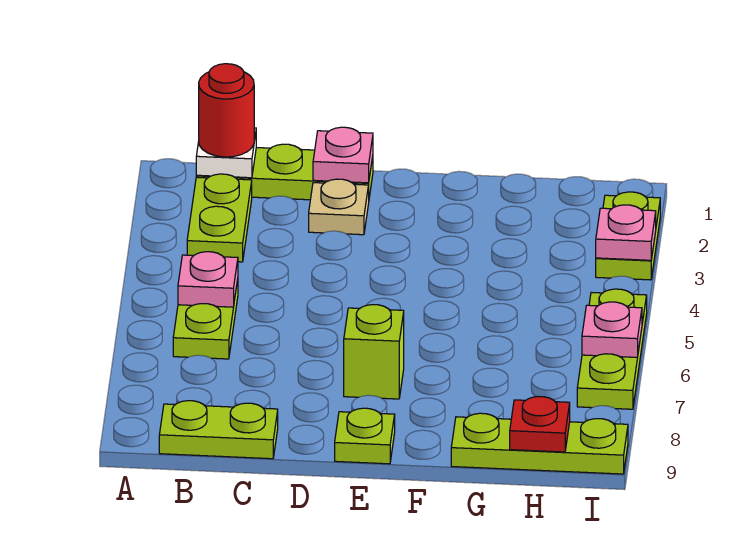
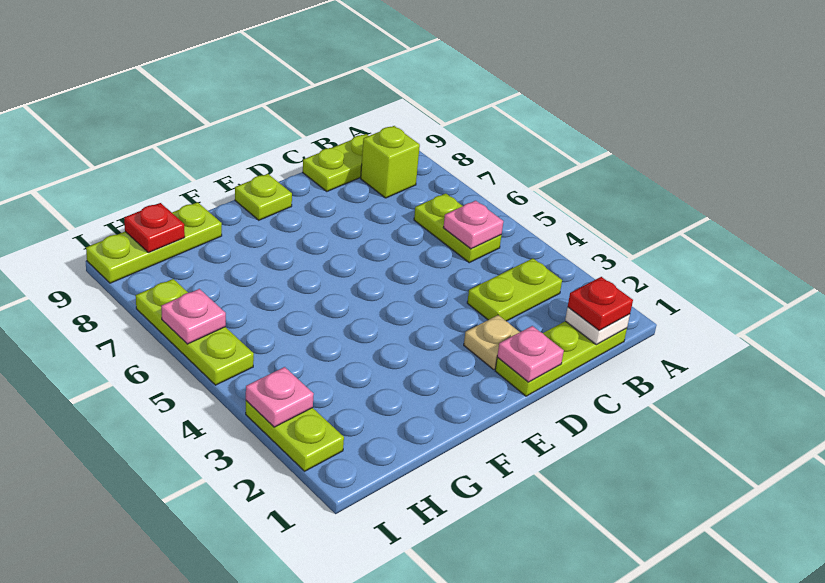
red 1x1 round brick [199,64,254,157] -> red 1x1 plate [568,277,633,330]
lime 1x2 plate [187,174,252,262] -> lime 1x2 plate turned to [467,258,562,321]
lime 1x1 brick [344,305,404,399] -> lime 1x1 brick moved to [361,126,420,198]

